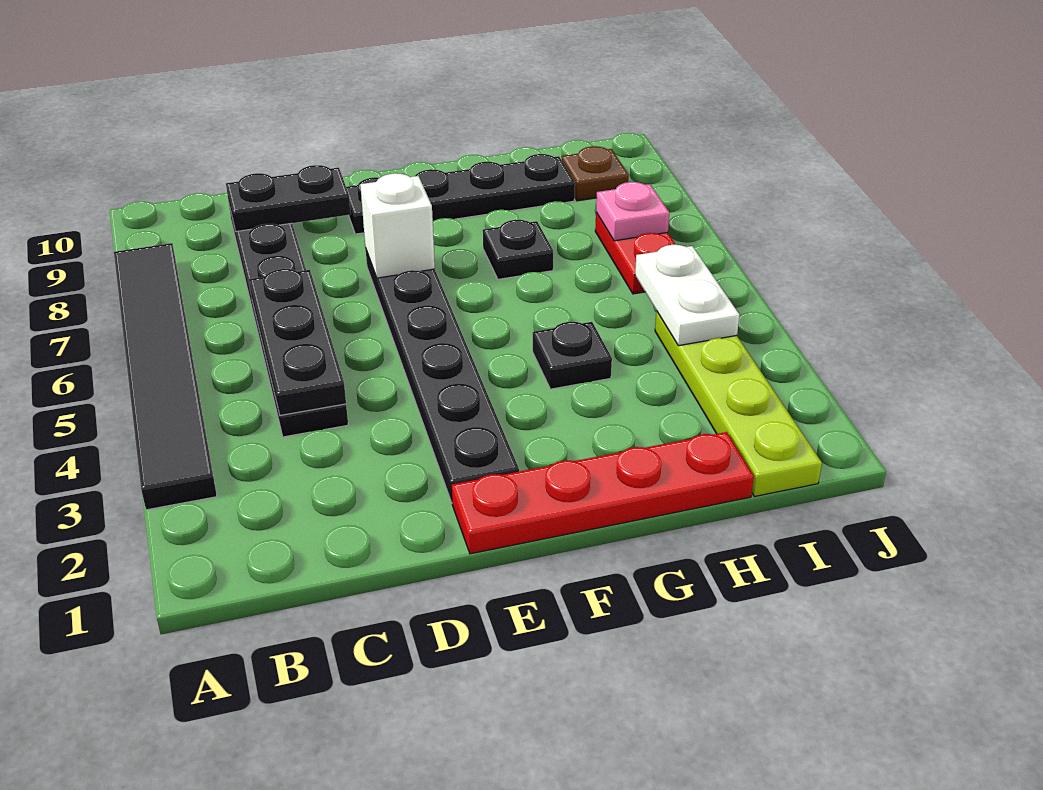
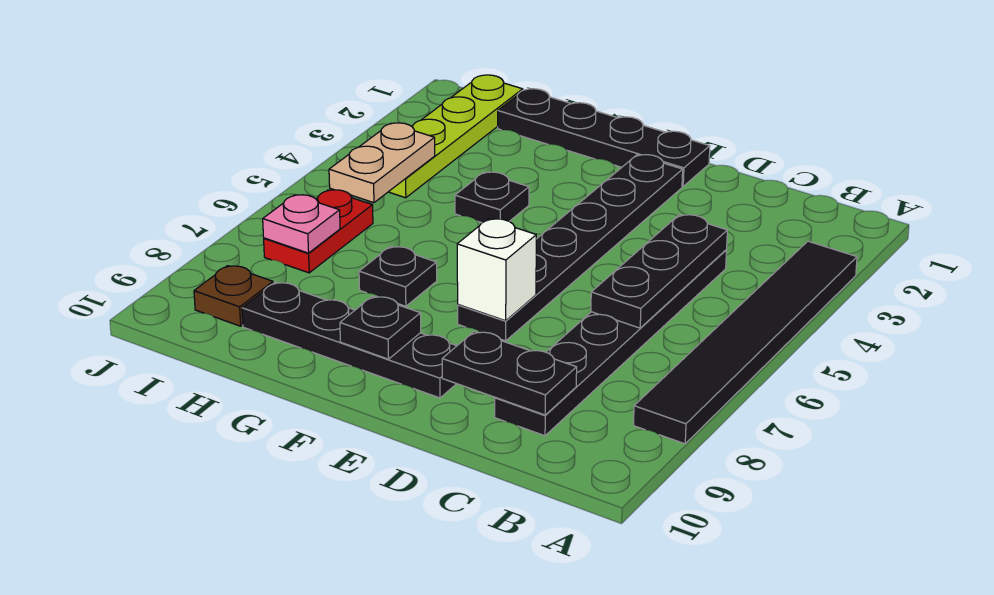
red 1x4 plate [452,432,754,554] -> black 1x4 plate [498,89,710,186]
none -> black 1x1 plate [340,296,421,359]
white 1x2 plate [635,245,740,346] -> tan 1x2 plate [329,123,435,203]

